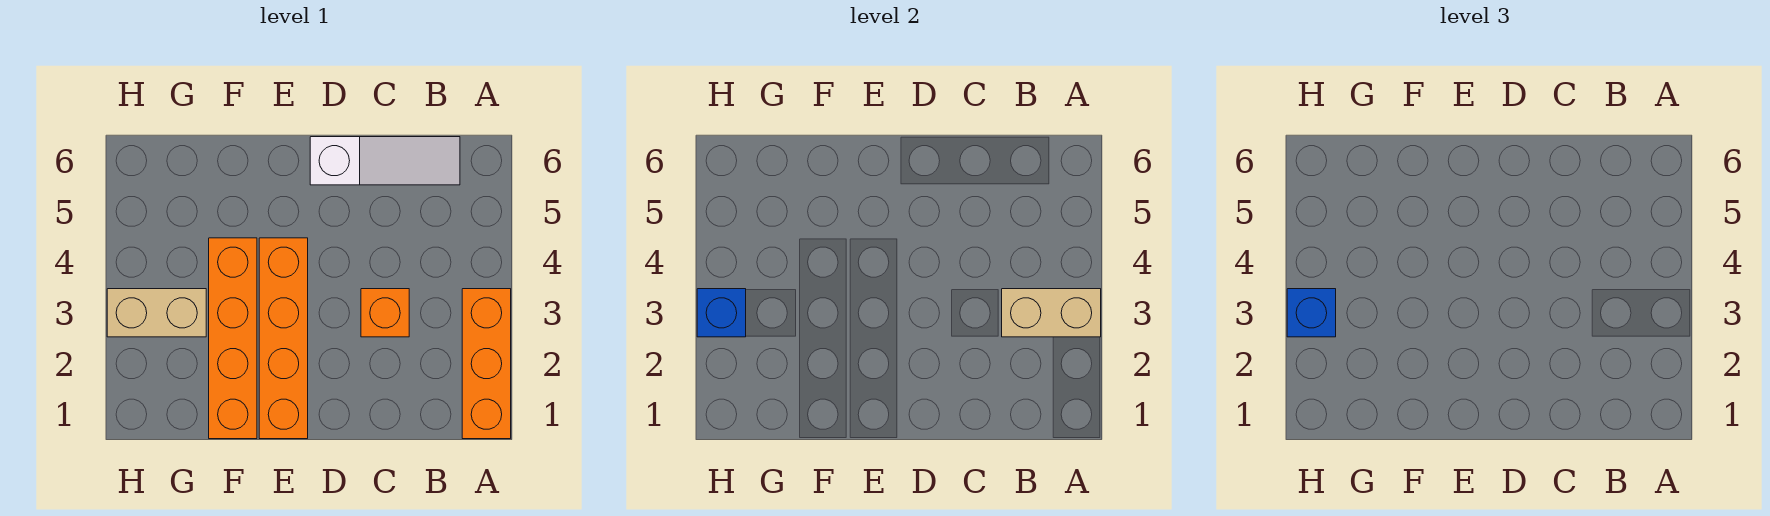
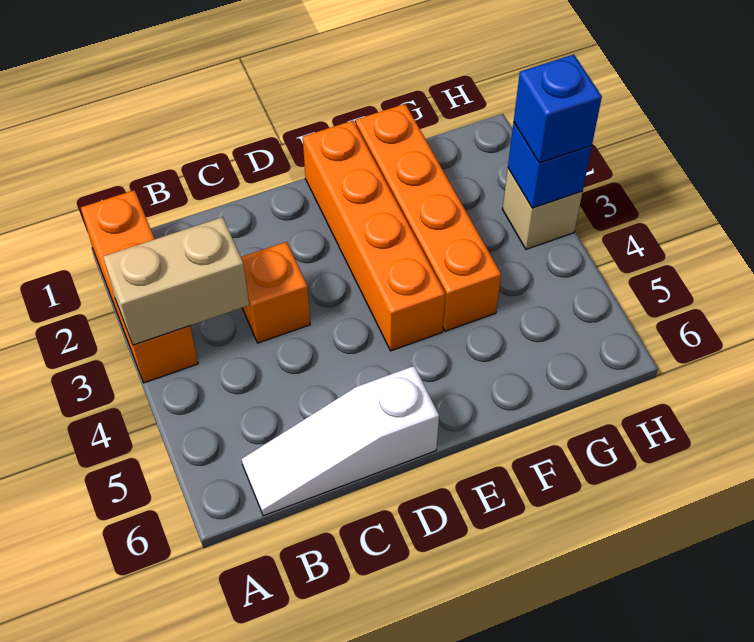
tan 1x2 brick [107,289,206,337] -> tan 1x1 brick [502,169,583,249]

